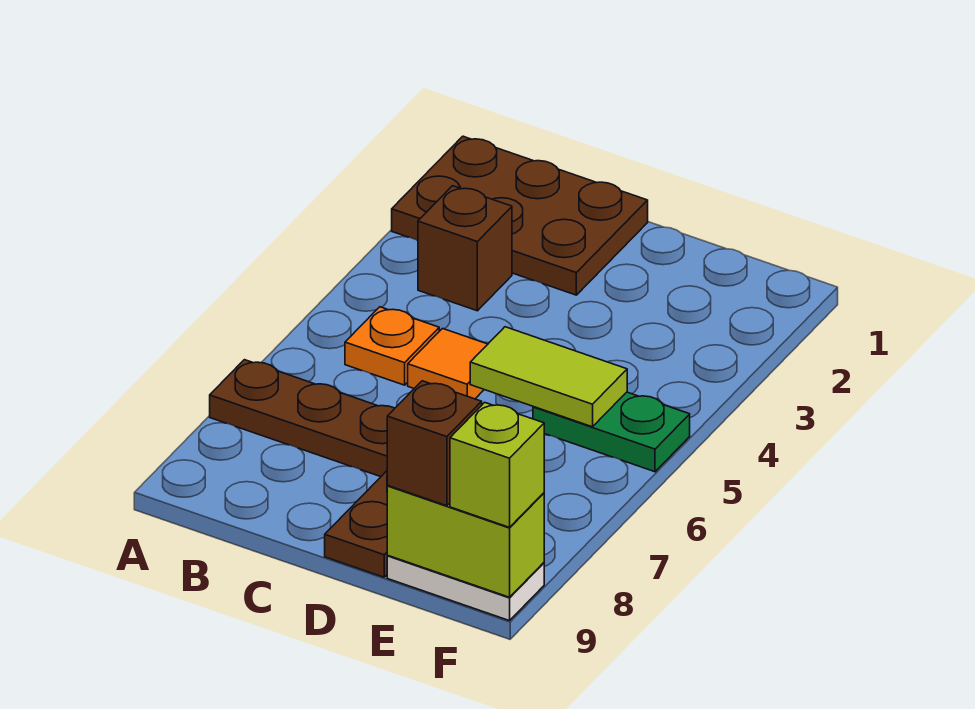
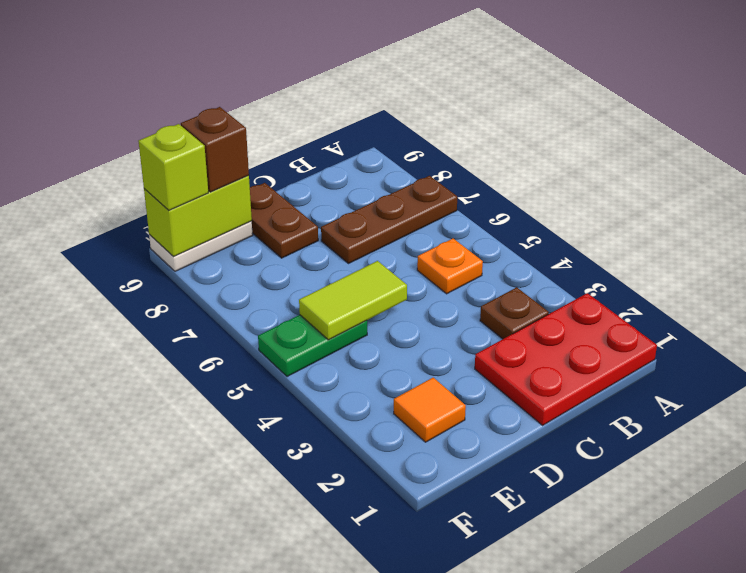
brown 2x3 plate [392,136,648,295] -> red 2x3 plate [475,293,657,425]
brown 1x1 brick [418,186,512,311] -> brown 1x1 plate [480,287,549,339]
orange 1x1 tile [408,329,488,399] -> orange 1x1 tile moved to [394,378,466,442]

